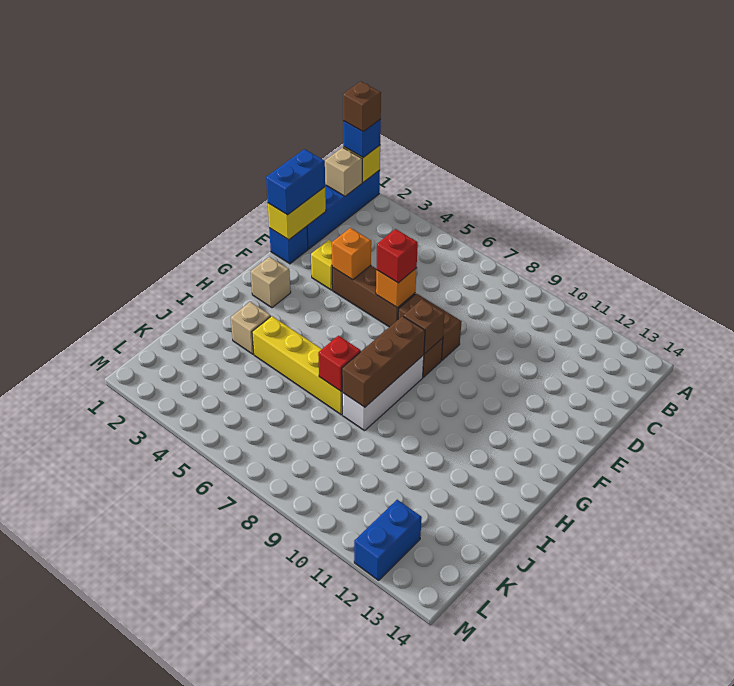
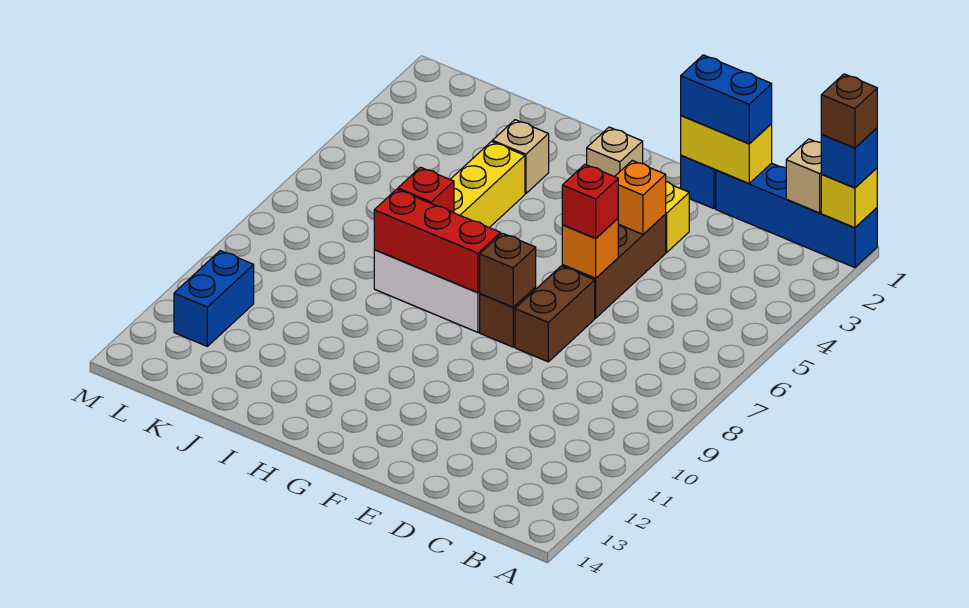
brown 1x3 brick [342,316,425,407] -> red 1x3 brick [374,189,501,293]
blue 1x2 brick [354,500,422,580] -> blue 1x2 brick turned to [174,251,254,346]

